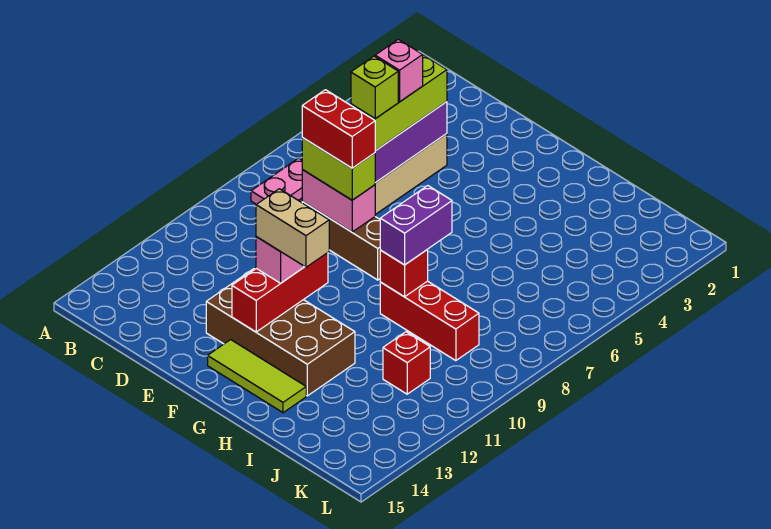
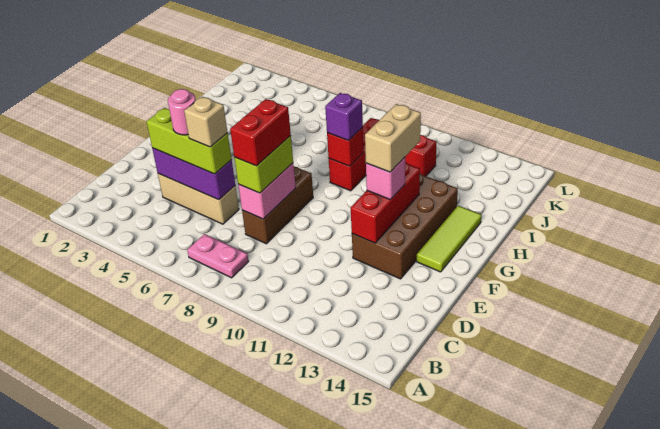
pink 1x1 brick [375,39,423,102] -> pink 1x1 round brick [168,89,196,135]
lime 1x1 brick [351,56,398,119] -> tan 1x1 brick [184,97,228,147]
red 1x3 brick [232,253,328,332] -> red 1x3 brick turned to [351,162,420,243]
purple 1x2 brick [380,186,452,265] -> purple 1x1 brick [325,93,363,141]

